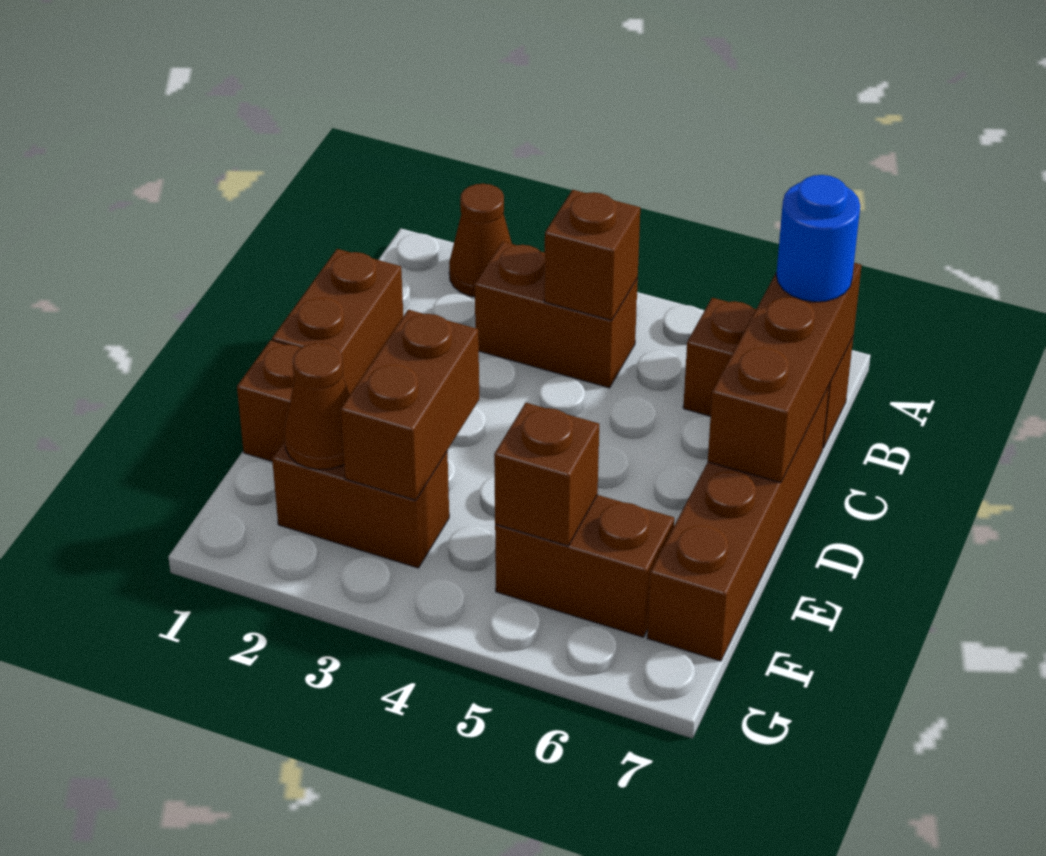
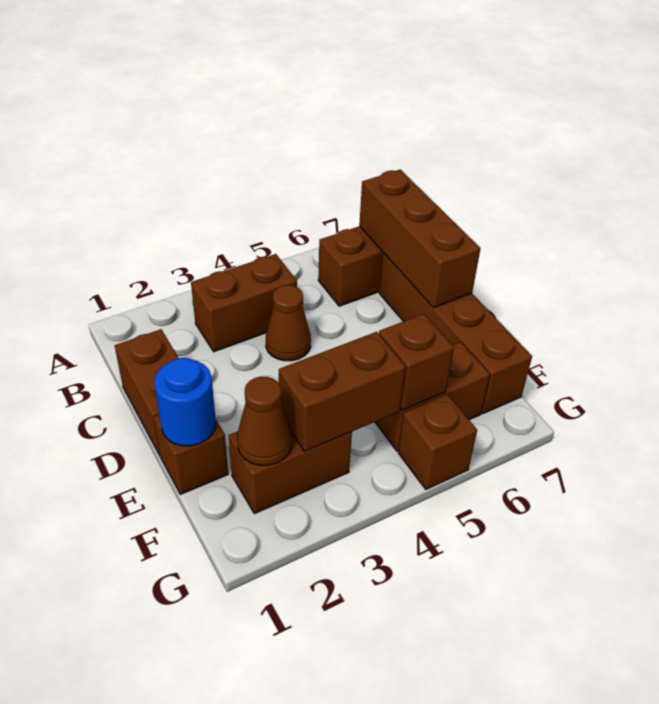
brown 1x1 cone [449,184,512,297] -> brown 1x1 cone moved to [266,285,311,361]
brown 1x1 brick [544,190,640,320] -> brown 1x1 brick moved to [398,394,477,489]
blue 1x1 round brick [776,175,860,302] -> blue 1x1 round brick moved to [154,358,216,446]
brown 1x2 brick [341,310,479,500] -> brown 1x2 brick turned to [279,332,406,451]

